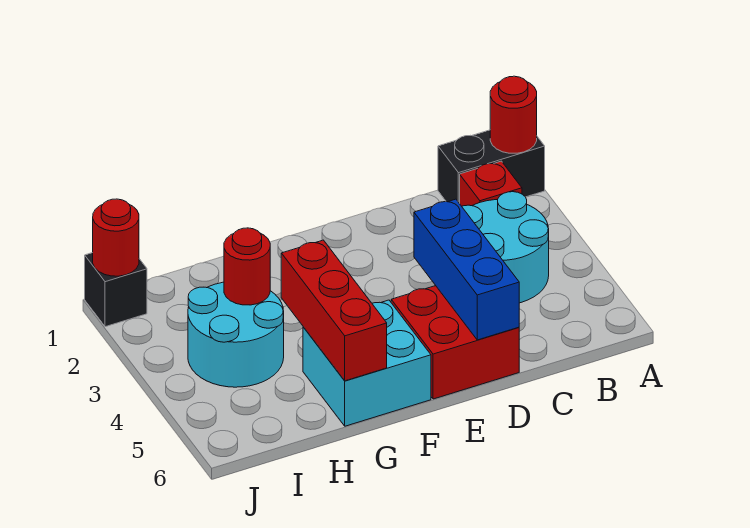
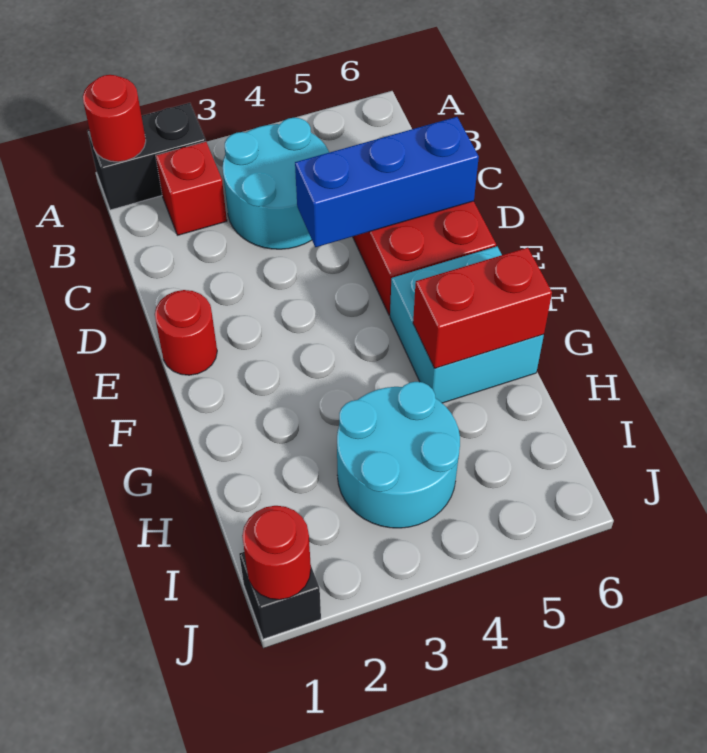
black 1x2 brick [438,130,545,204] -> black 1x2 brick turned to [87,103,206,210]
red 1x3 brick [281,240,387,381] -> red 1x2 brick [413,248,552,368]
red 1x1 round brick [224,228,270,305] -> red 1x1 round brick moved to [155,290,217,375]

